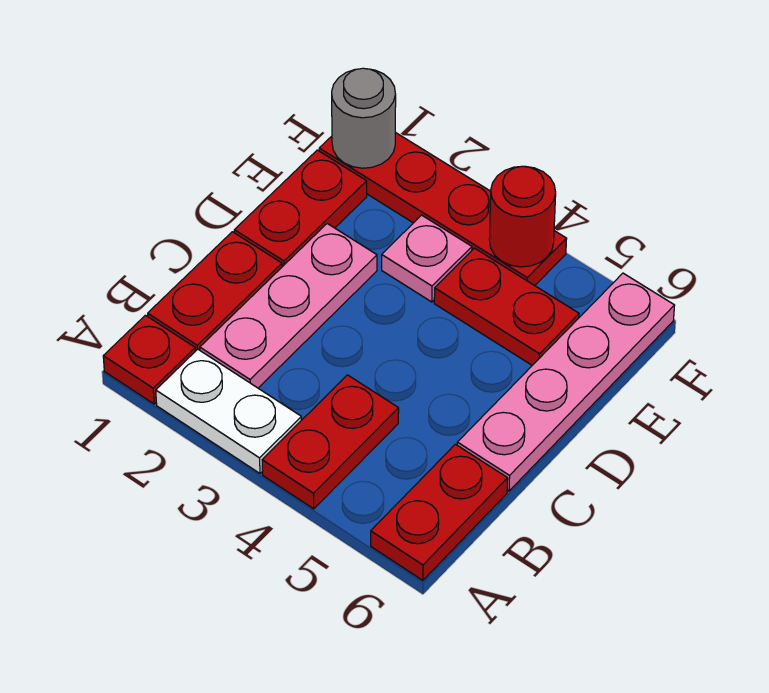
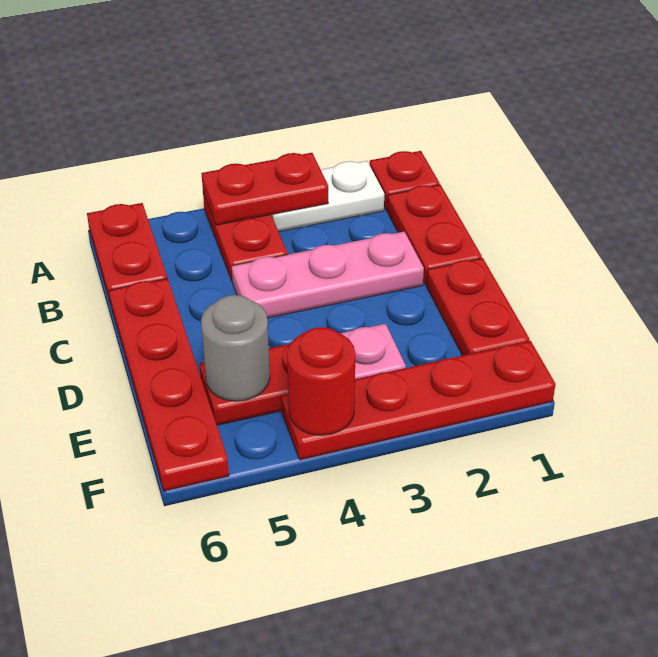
none -> red 1x2 plate [202,153,328,225]
pink 1x3 plate [200,224,377,388] -> pink 1x3 plate turned to [232,232,424,318]
pink 1x4 plate [457,273,675,491] -> red 1x4 plate [109,279,229,491]
grey 1x1 round brick [332,68,396,168] -> grey 1x1 round brick moved to [201,295,270,401]

